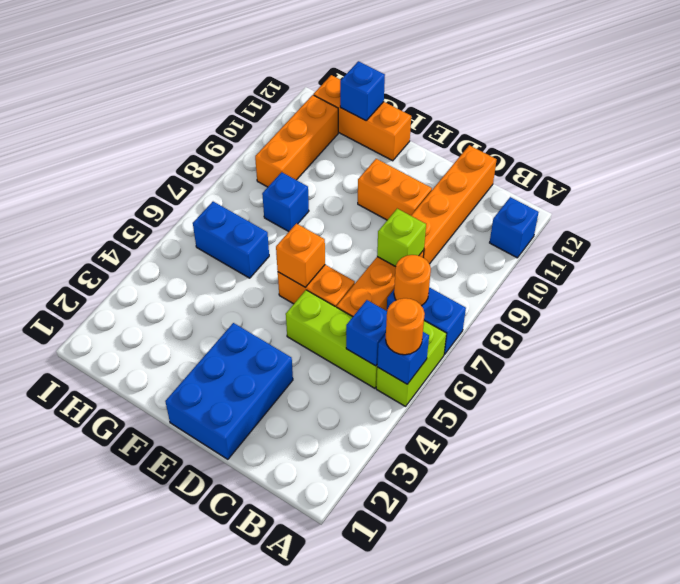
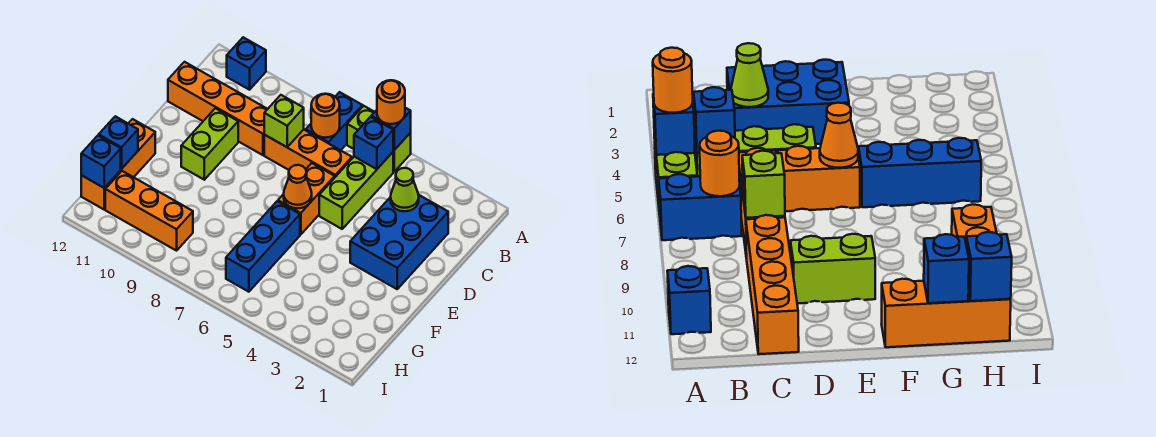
none -> lime 1x1 cone [390,168,419,211]
blue 2x3 brick [165,323,293,459] -> blue 2x3 brick turned to [350,195,448,289]
orange 1x2 brick [358,159,432,220] -> lime 1x2 brick [181,108,238,180]
orange 1x1 brick [276,224,325,287] -> orange 1x1 cone [284,165,312,209]
blue 1x2 brick [193,202,269,278] -> blue 1x3 brick [226,201,300,292]
blue 1x1 brick [262,172,309,232] -> blue 1x1 brick moved to [81,136,121,188]

